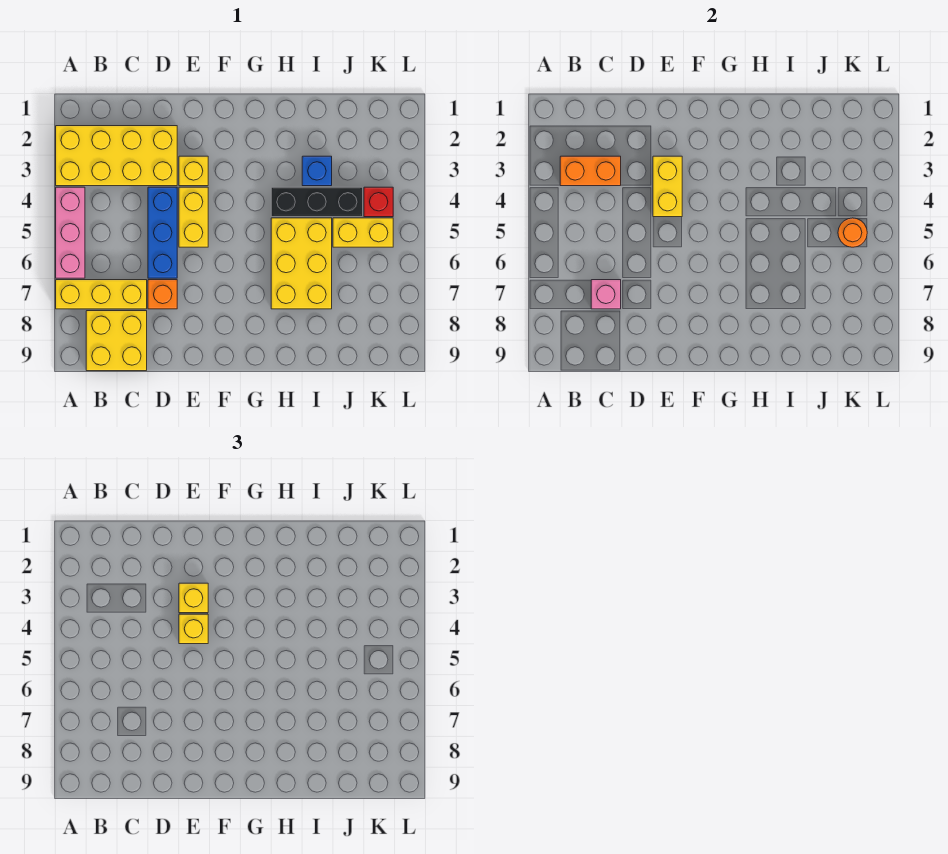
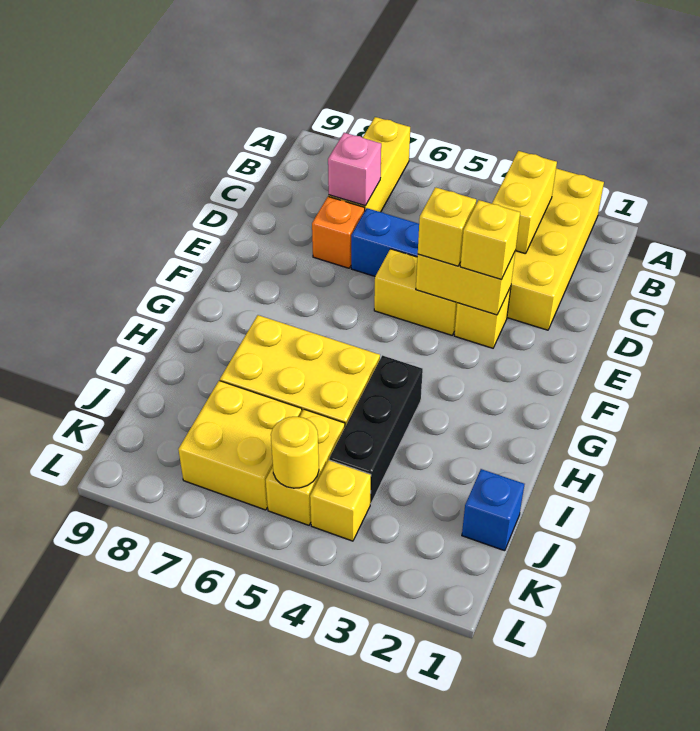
pink 1x3 brick [56,187,85,278] -> none
orange 1x2 brick [560,156,621,186] -> yellow 1x2 brick [492,151,557,254]
yellow 2x2 brick [86,311,147,371] -> yellow 2x2 brick moved to [178,381,302,510]
blue 1x1 brick [302,156,332,186] -> blue 1x1 brick moved to [462,469,524,551]
red 1x1 brick [364,187,393,217] -> yellow 1x1 brick [310,460,371,541]
orange 1x1 round brick [838,218,867,247] -> yellow 1x1 round brick [271,417,319,488]

